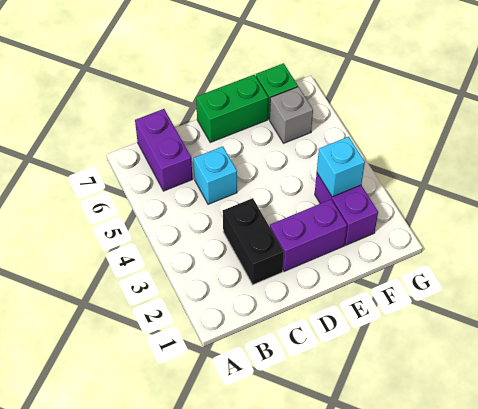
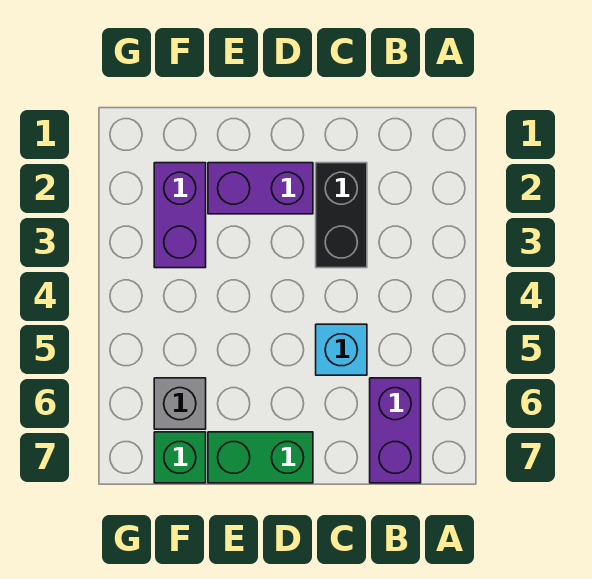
cyan 1x1 brick [317,137,365,197] -> none

